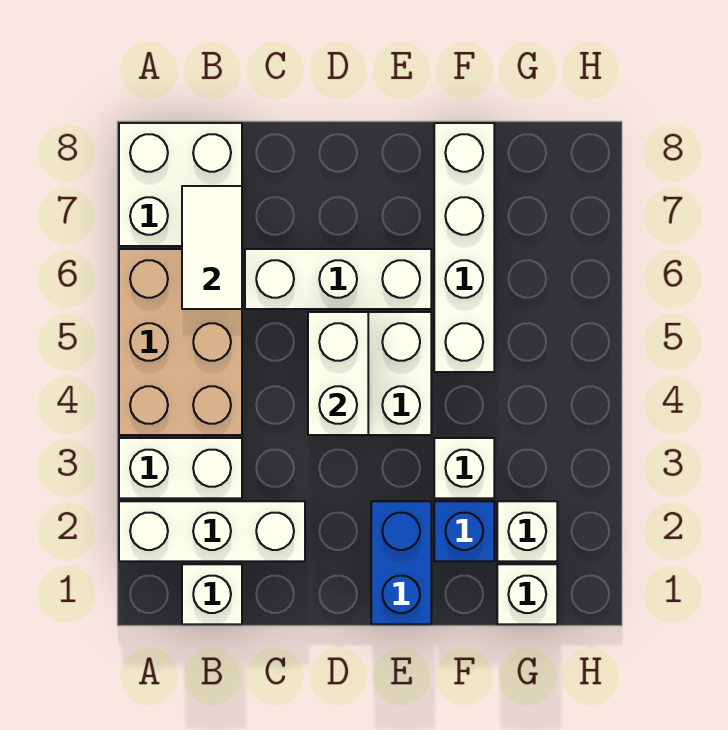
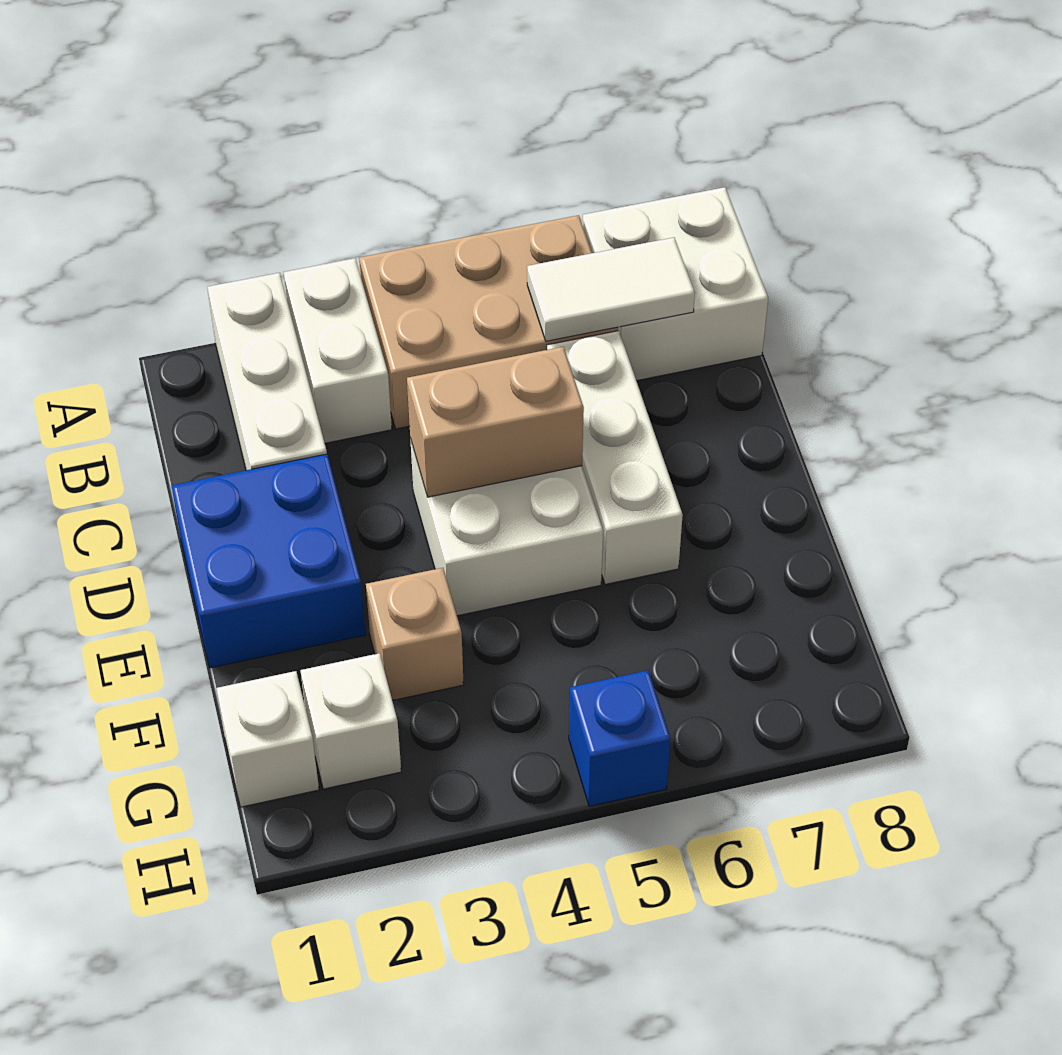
white 1x1 brick [182,564,242,624] -> none
white 1x2 brick [308,312,368,435] -> tan 1x2 brick [407,347,584,497]
blue 1x2 brick [371,501,431,624] -> blue 2x2 brick [172,454,366,668]
blue 1x1 brick [434,501,494,561] -> blue 1x1 brick moved to [569,670,671,806]
white 1x1 brick [434,438,494,498] -> tan 1x1 brick [366,568,464,701]
white 1x4 brick [434,123,494,372] -> none

